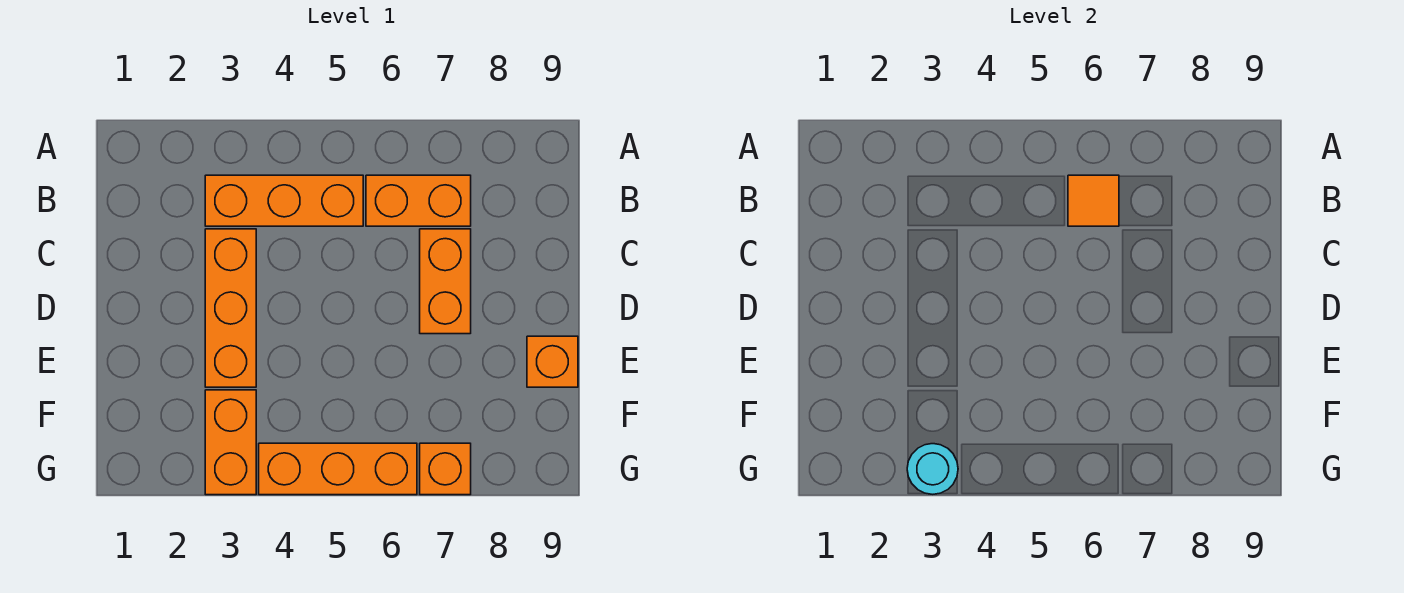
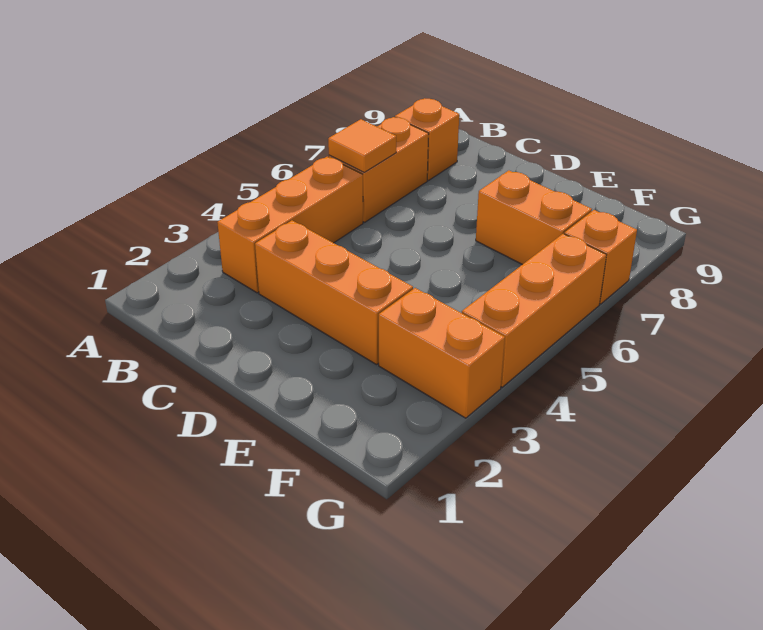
orange 1x2 brick [420,229,471,334] -> orange 1x2 brick moved to [476,171,592,265]
orange 1x1 brick [527,336,578,387] -> orange 1x1 brick moved to [395,99,459,180]
cyan 1x1 round brick [907,444,958,494] -> none

